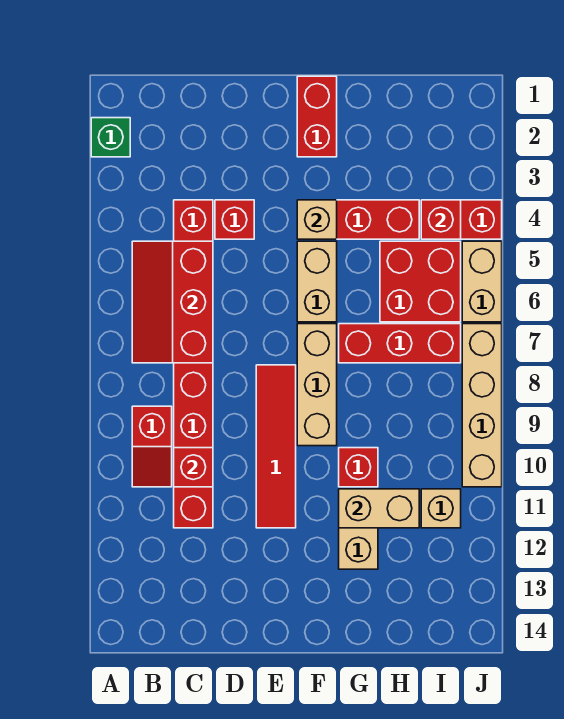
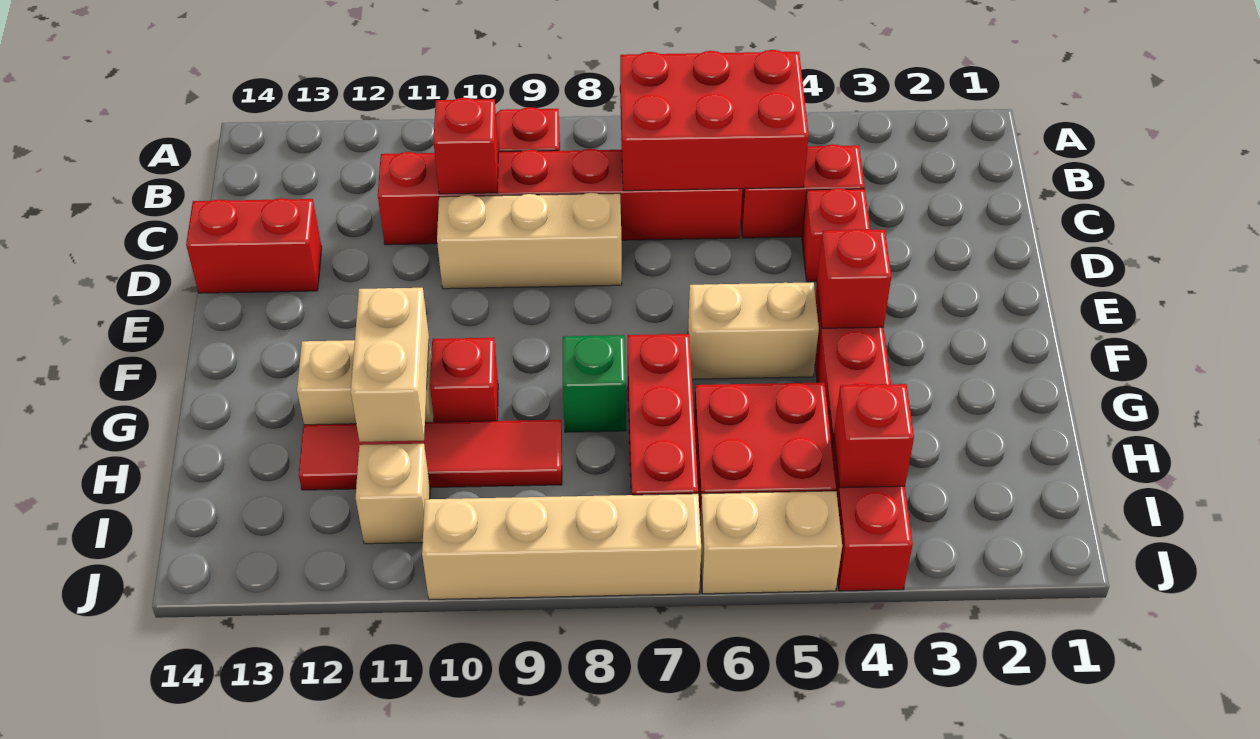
green 1x1 brick [91,118,130,157] -> green 1x1 brick moved to [563,335,626,432]
red 2x3 slope [132,241,213,363] -> red 2x3 brick [620,50,809,191]
red 1x4 tile [256,365,296,528] -> red 1x4 tile moved to [299,420,562,490]
red 1x2 brick [297,76,337,157] -> red 1x2 brick moved to [186,198,322,293]
tan 1x1 brick [297,200,337,239] -> red 1x1 brick [817,229,891,328]
tan 1x3 brick [297,324,337,446] -> tan 1x3 brick moved to [437,193,622,289]

